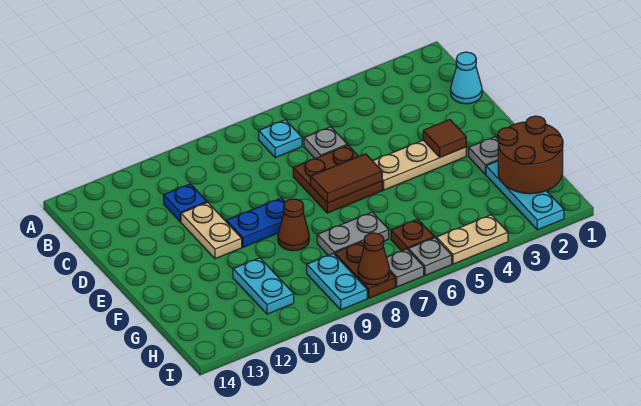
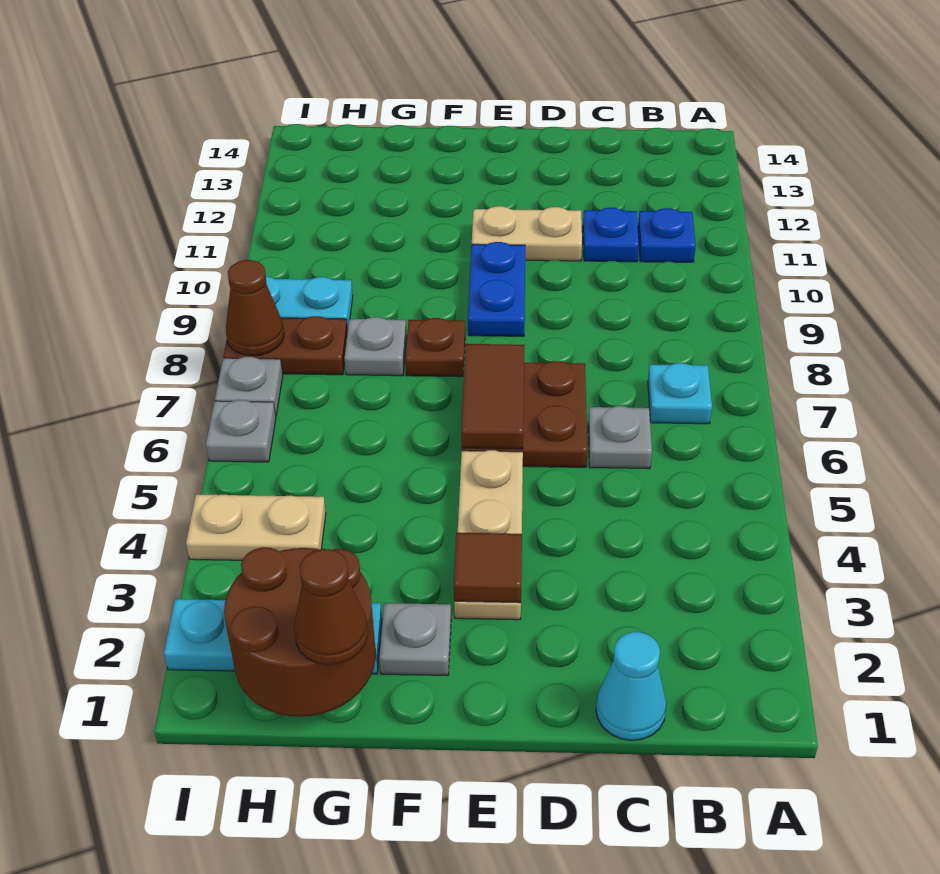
none -> blue 1x1 plate [638,208,696,262]
brown 1x1 cone [278,199,309,251] -> brown 1x1 cone moved to [294,549,368,665]
grey 1x2 plate [317,212,389,255] -> grey 1x1 plate [344,317,407,376]
cyan 1x2 plate [233,258,294,314] -> none
brown 1x1 plate [391,219,434,251] -> brown 1x1 plate moved to [405,318,465,377]
tan 1x2 plate [436,215,508,264] -> tan 1x2 plate turned to [186,494,326,560]

